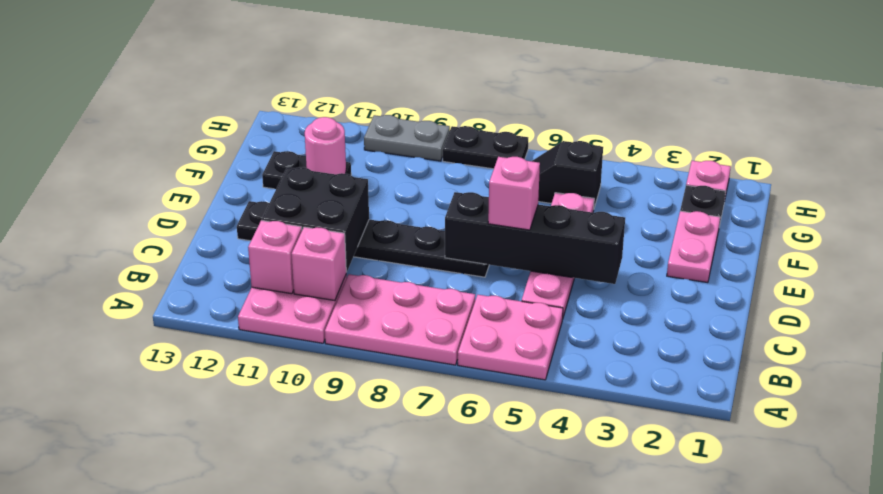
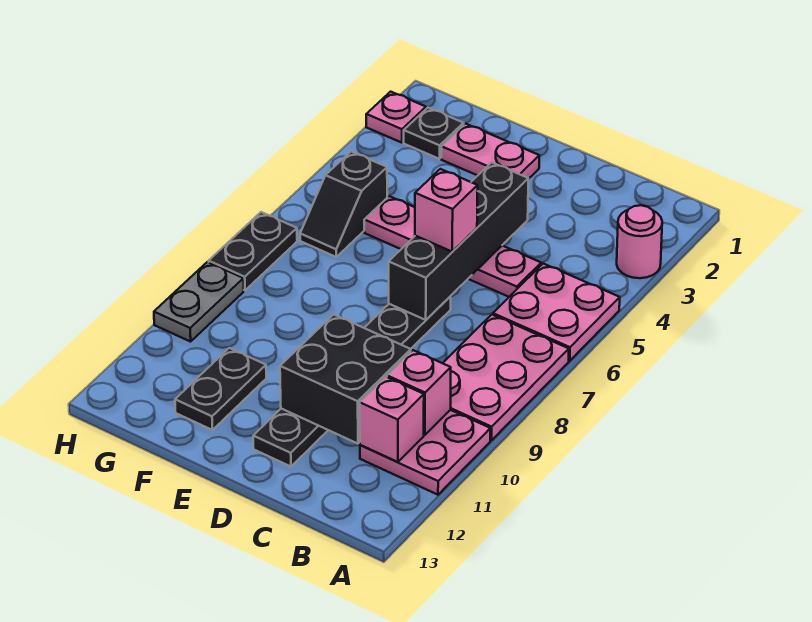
pink 1x1 round brick [305,117,346,174] -> pink 1x1 round brick moved to [617,205,662,278]

